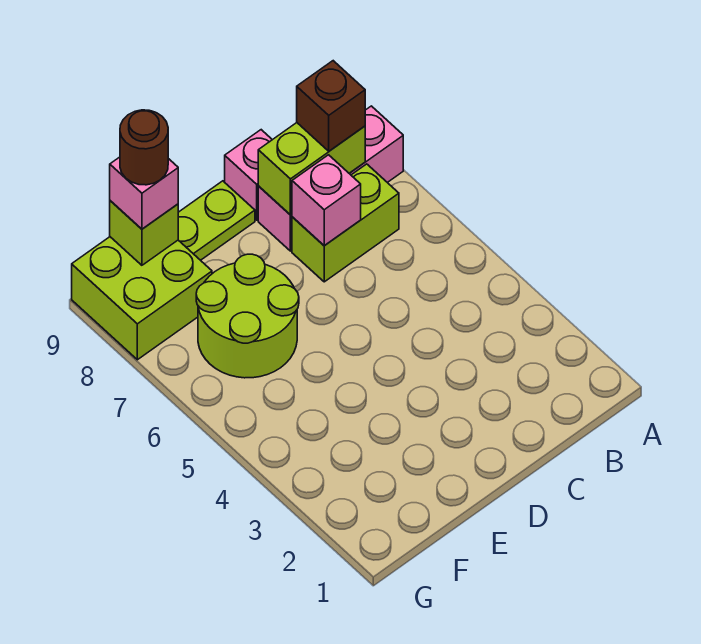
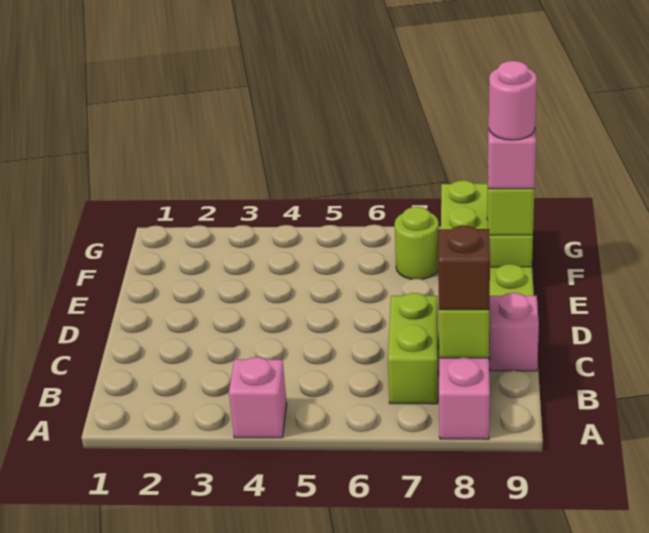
pink 1x1 brick [292,155,361,246] -> pink 1x1 brick moved to [229,357,287,438]
lime 2x2 round brick [196,254,299,378] -> lime 1x1 round brick [395,207,439,279]
brown 1x1 round brick [120,110,168,185] -> pink 1x1 round brick [488,61,537,140]

